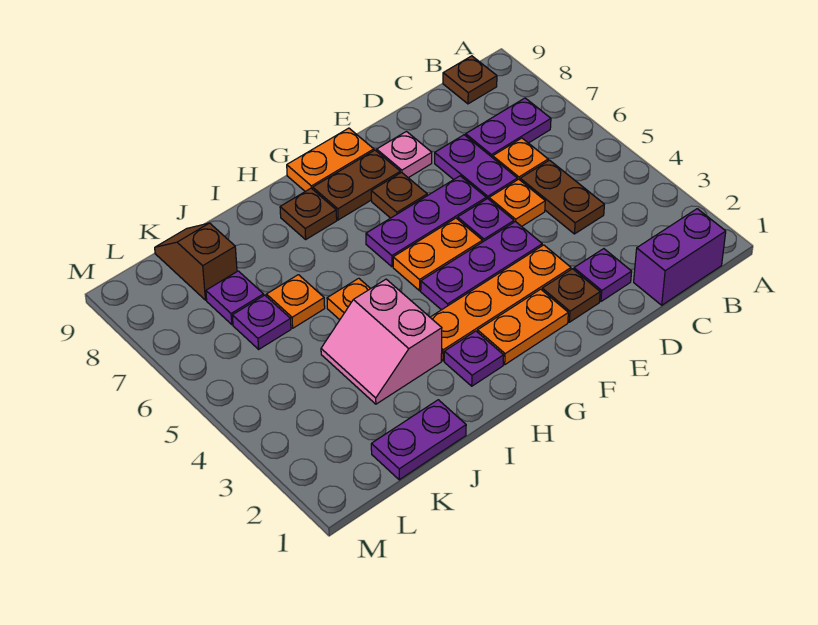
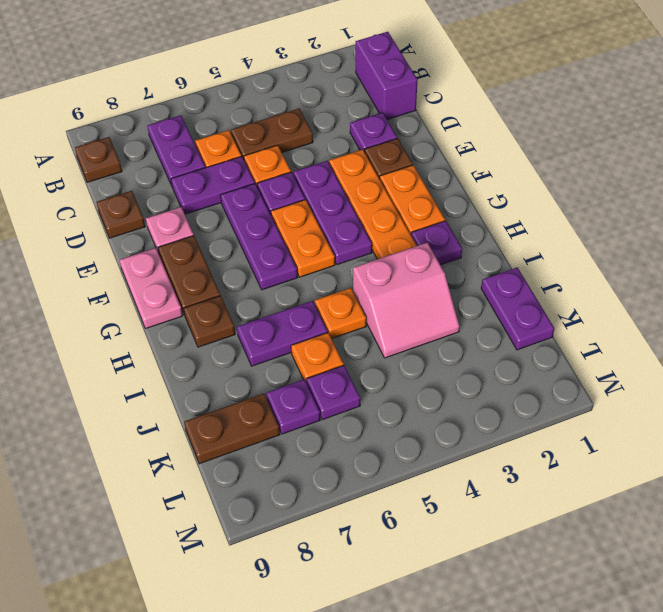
brown 1x1 plate [371,172,427,218] -> brown 1x1 plate moved to [97,191,145,238]
orange 1x2 plate [287,128,374,191] -> pink 1x2 plate [120,248,183,329]
none -> purple 1x2 plate [237,301,328,366]
brown 1x2 slope [155,223,237,300] -> brown 1x2 plate [184,394,280,464]

